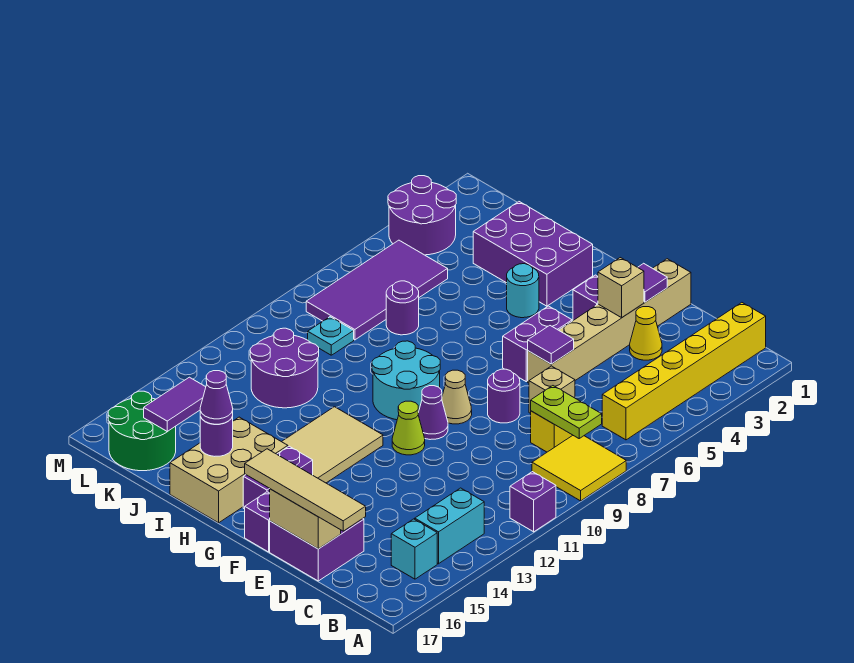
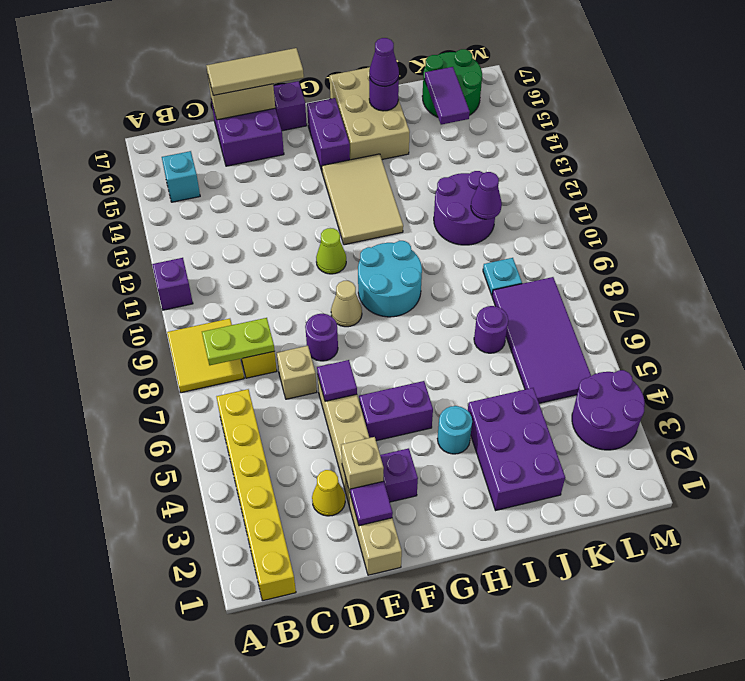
cyan 1x2 brick [415,488,484,564] -> none
tan 1x4 tile [245,449,366,531] -> tan 1x3 tile [206,48,304,95]
purple 1x2 brick [503,306,572,382] -> purple 1x2 brick turned to [359,381,433,441]
purple 1x1 cone [418,386,448,440] -> purple 1x1 cone moved to [471,172,502,219]
purple 2x3 brick [473,202,593,306] -> purple 2x3 brick turned to [468,388,565,510]

